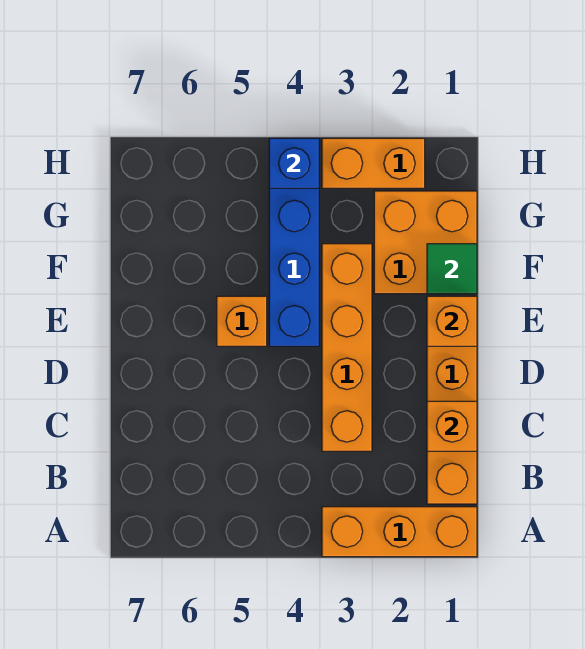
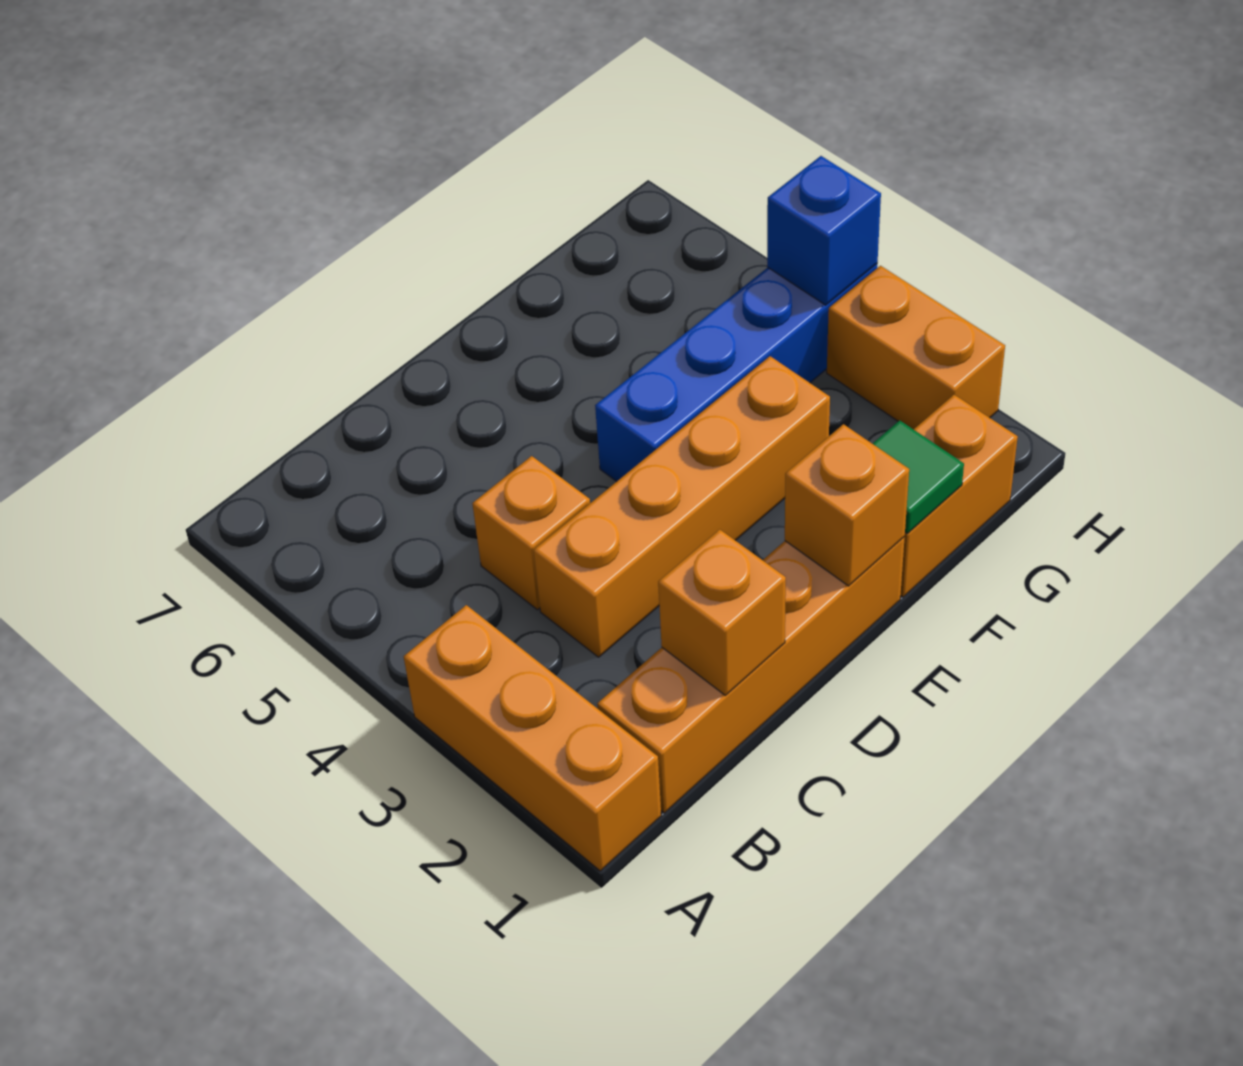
orange 1x1 brick [217,296,267,346] -> orange 1x1 brick moved to [472,456,590,610]
orange 2x2 brick [374,191,477,294] -> orange 1x2 brick [900,395,1018,597]

